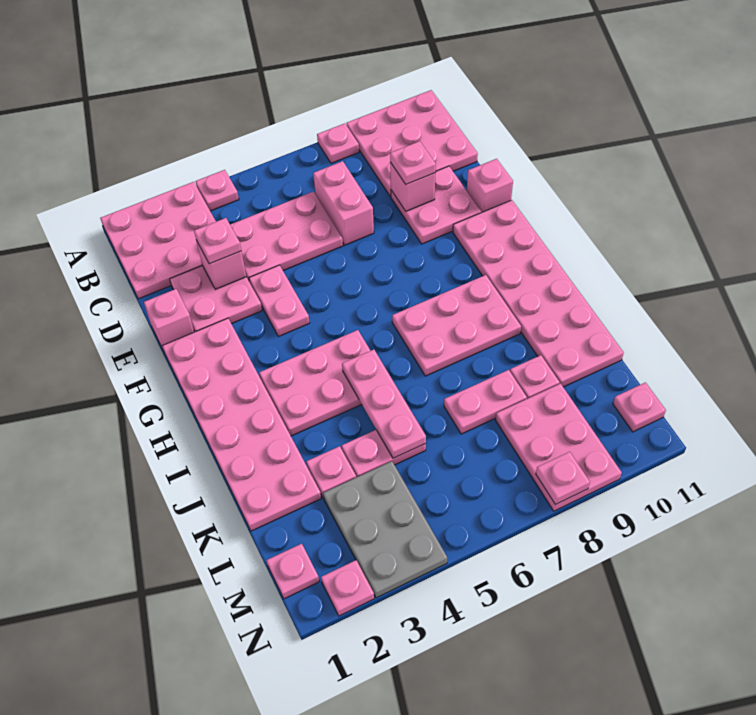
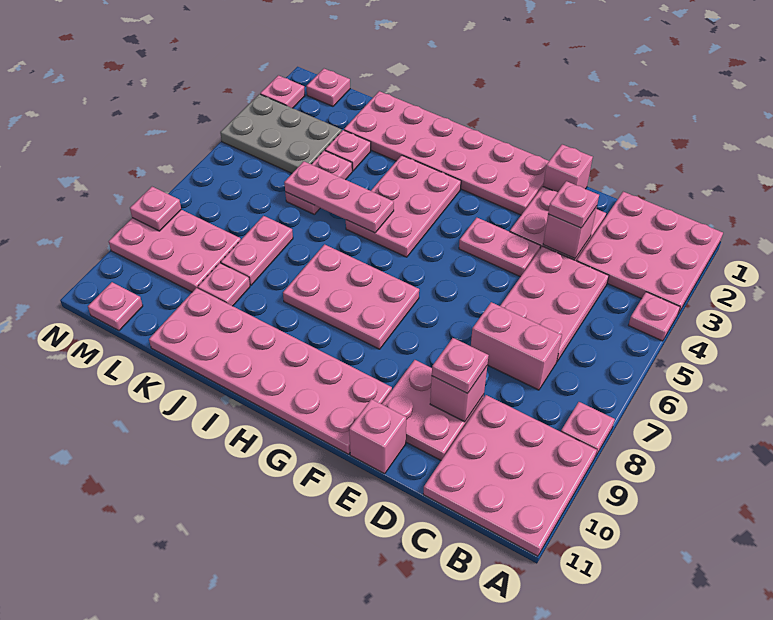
pink 2x3 plate [392,275,521,376] -> pink 2x3 plate turned to [283,244,419,349]

